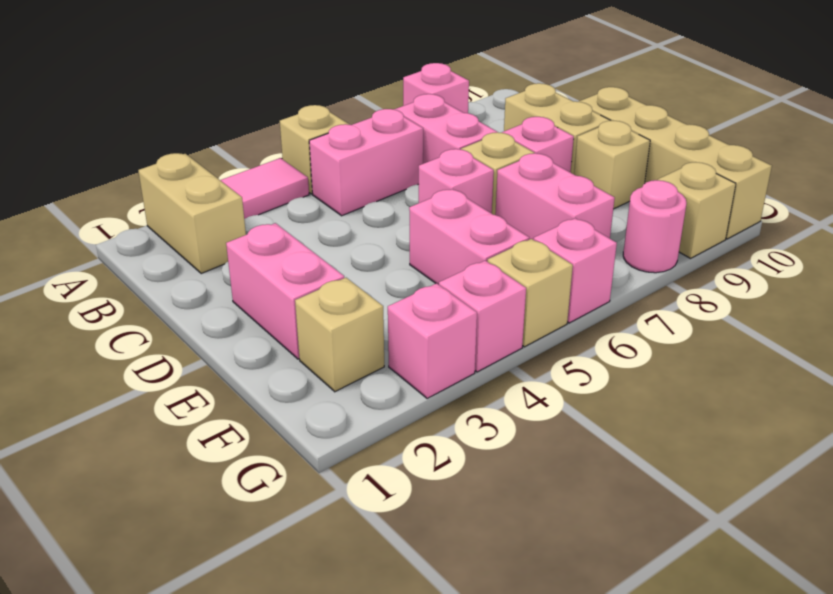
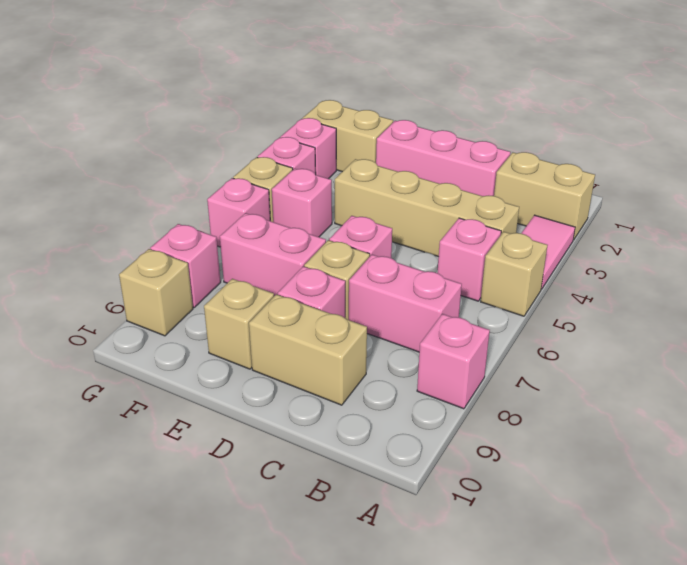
pink 1x2 brick [309,109,423,216] -> pink 1x1 brick [437,218,501,301]
pink 1x2 brick [226,223,344,359] -> pink 1x3 brick [376,120,511,196]
tan 1x4 brick [579,87,772,239] -> tan 1x4 brick moved to [335,159,519,257]
pink 1x2 brick [409,189,529,285] -> pink 1x1 brick [272,169,332,237]
tan 1x1 brick [295,278,384,392] -> tan 1x2 brick [303,100,393,172]
pink 1x1 round brick [623,180,687,273] -> pink 1x1 brick [150,224,221,308]

